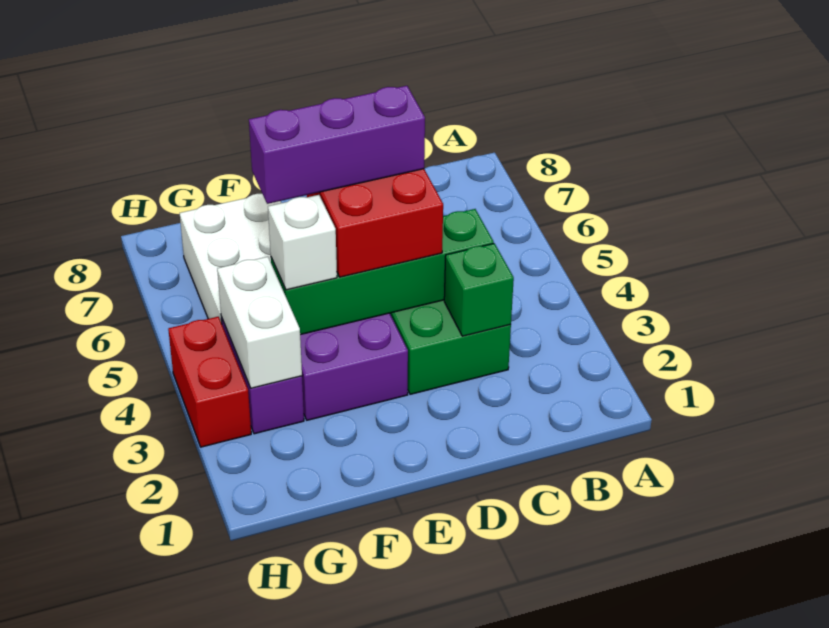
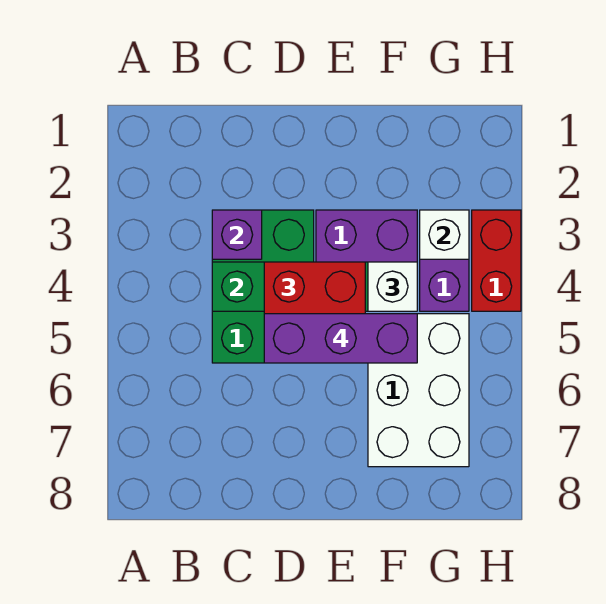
green 1x1 brick [444,243,514,336] -> purple 1x1 brick [212,210,262,259]
white 1x2 brick [217,257,302,388] -> white 1x1 brick [420,210,469,259]

